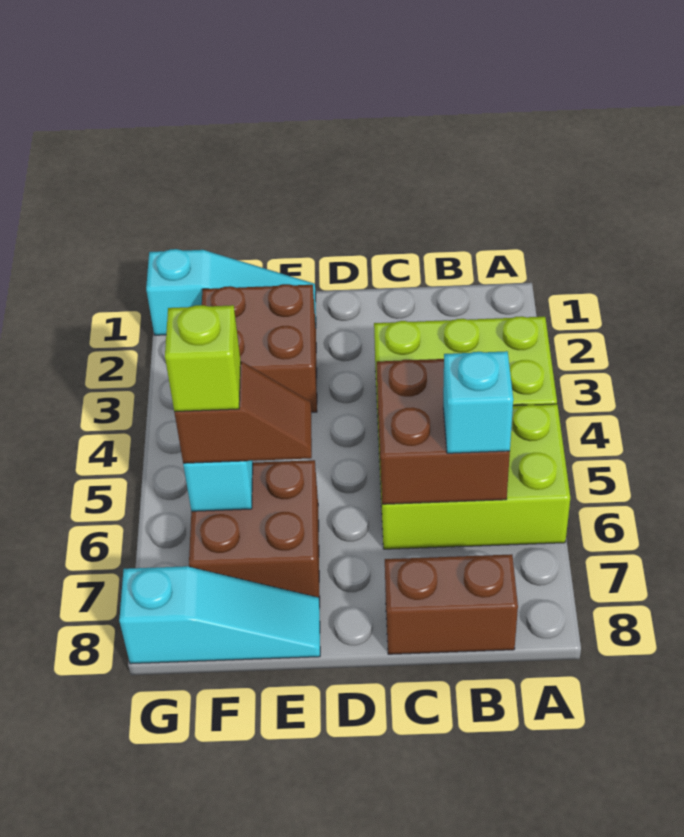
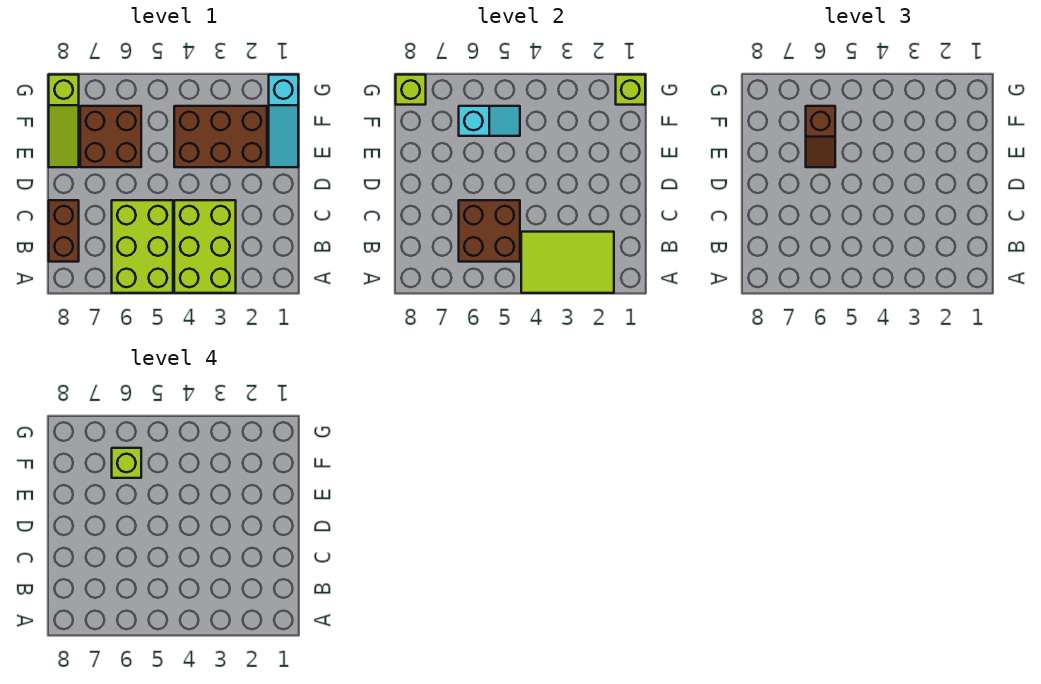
none -> lime 2x3 tile [521,232,614,293]
cyan 1x1 brick [443,351,513,453] -> none
brown 2x2 brick [202,284,317,412] -> brown 2x3 brick [174,106,267,167]
cyan 1x3 slope [119,566,320,664] -> lime 1x3 slope [49,75,79,167]
none -> lime 1x1 brick [616,75,645,105]
none -> lime 1x1 brick [396,75,426,105]

